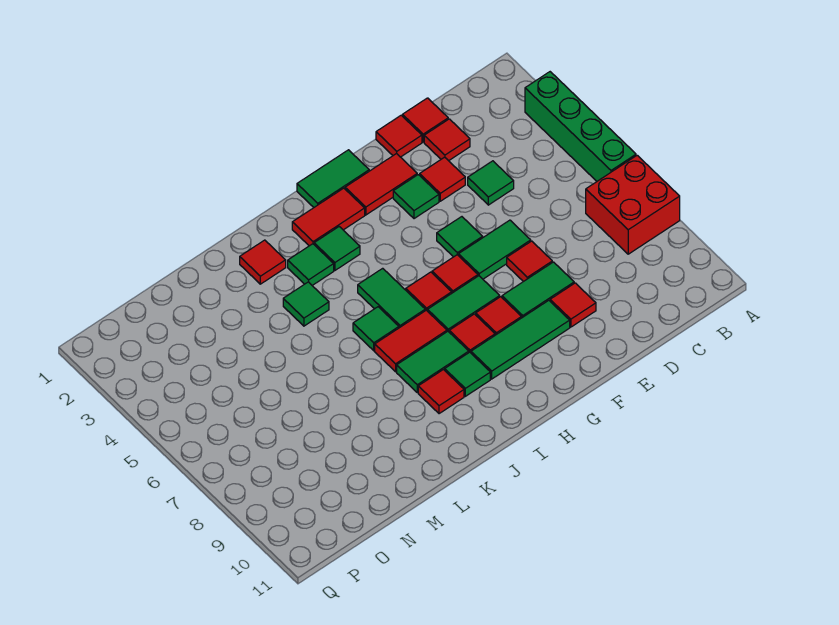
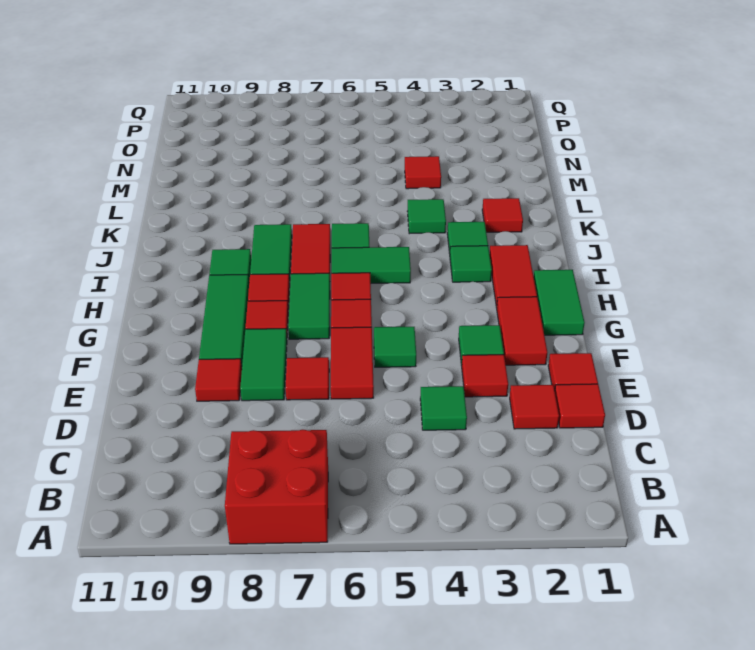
green 1x4 brick [525,72,636,181] -> none
green 1x2 tile [459,220,531,279] -> red 1x2 tile [331,327,374,399]
red 1x1 tile [418,370,464,414] -> red 1x1 tile moved to [405,156,441,189]

